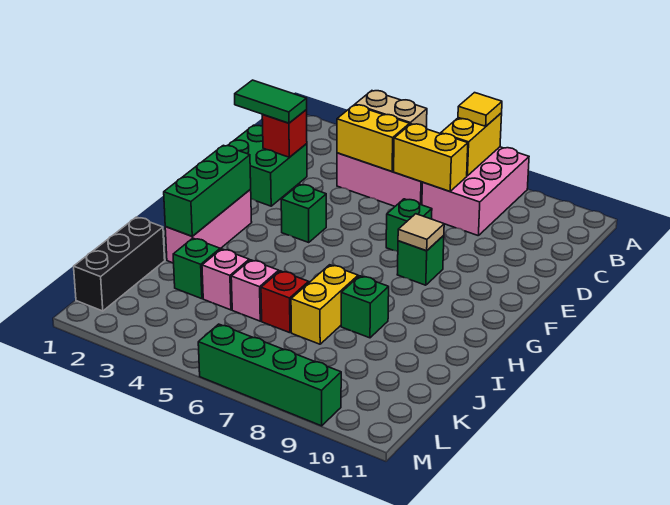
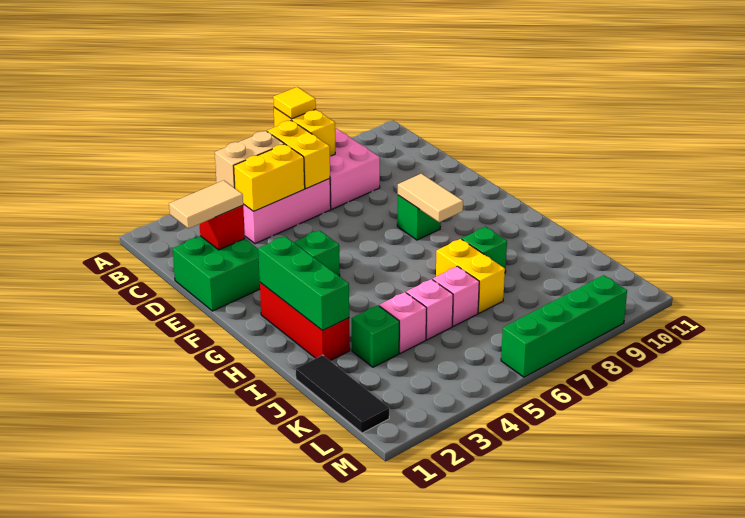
yellow 1x2 brick [394,124,468,191] -> yellow 1x2 brick turned to [267,121,330,189]
green 1x2 tile [235,80,307,123] -> tan 1x2 tile [169,180,243,229]
green 1x1 brick [386,199,432,252] -> none
tan 1x1 tile [398,214,444,251] -> tan 1x2 tile [398,174,463,222]
pink 1x3 brick [165,189,252,263] -> red 1x3 brick [260,283,350,361]
black 1x3 brick [74,217,165,311] -> black 1x3 tile [296,355,390,433]
red 1x1 brick [261,271,309,333] -> pink 1x1 brick [433,266,479,326]

